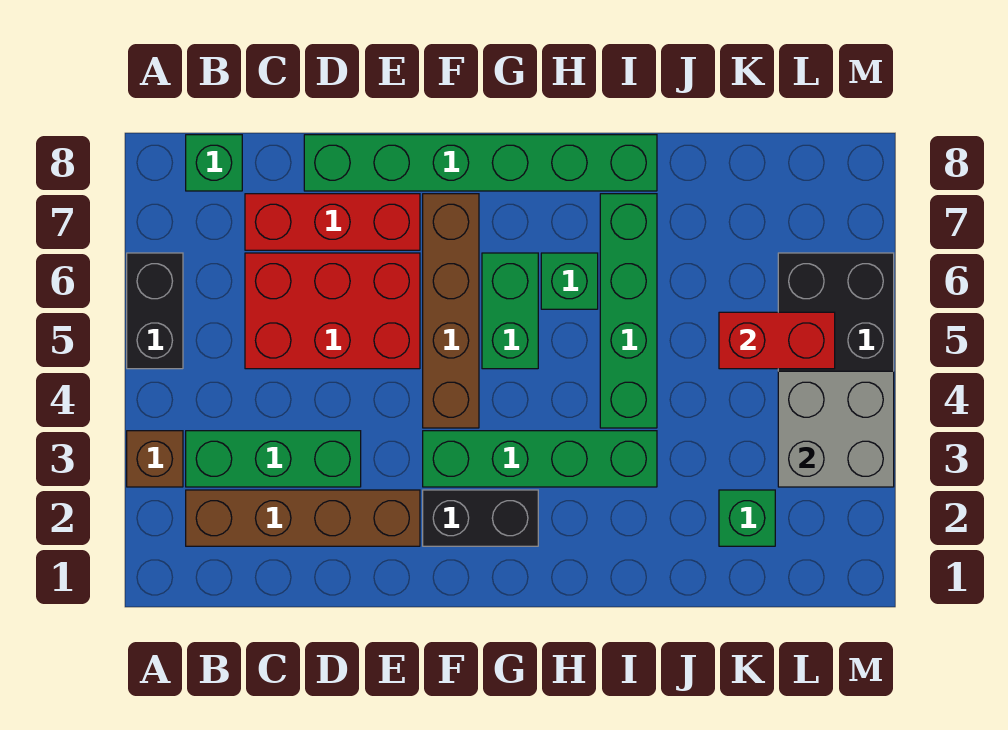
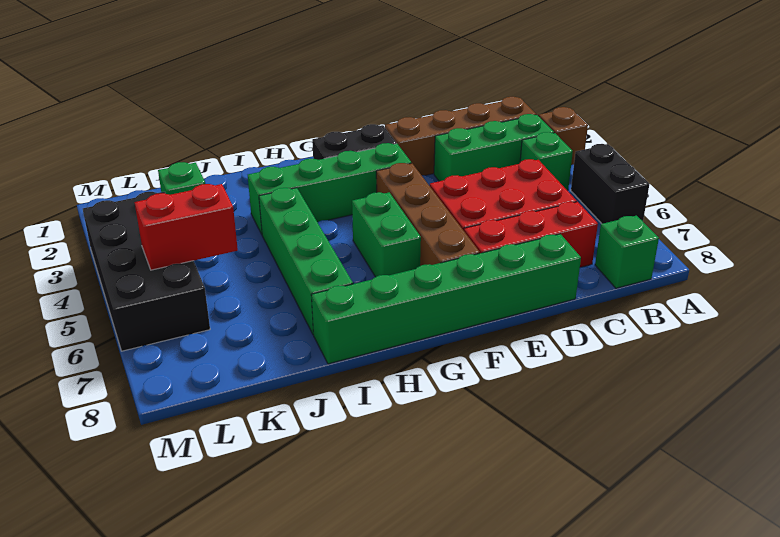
green 1x1 brick [541,253,598,309] -> green 1x1 brick moved to [520,132,573,190]
grey 2x2 brick [778,371,894,487] -> none

